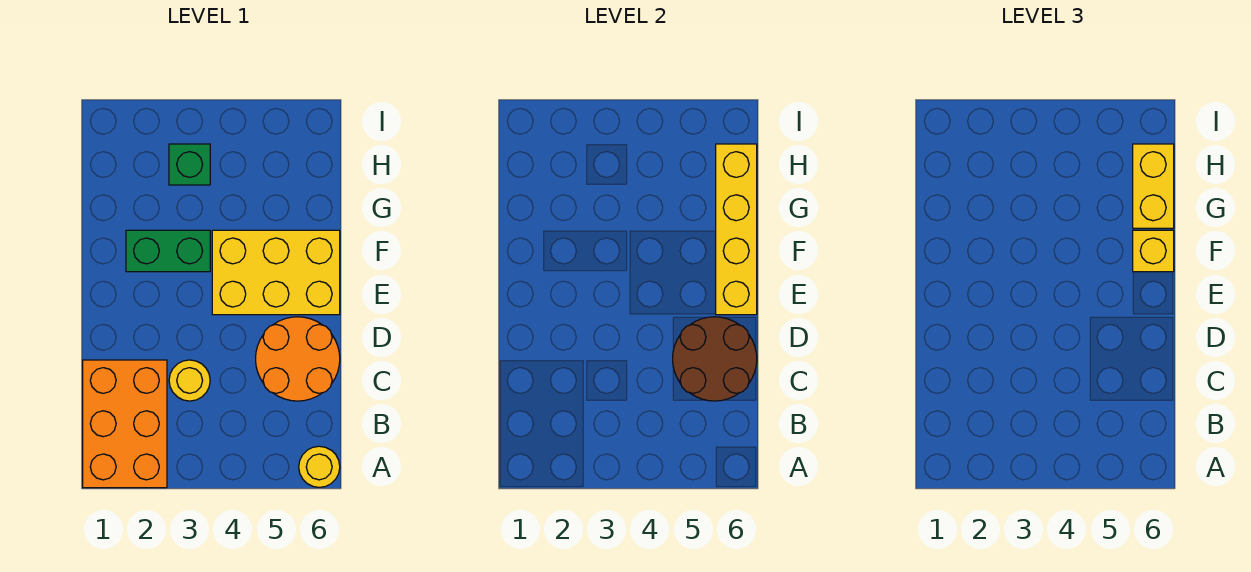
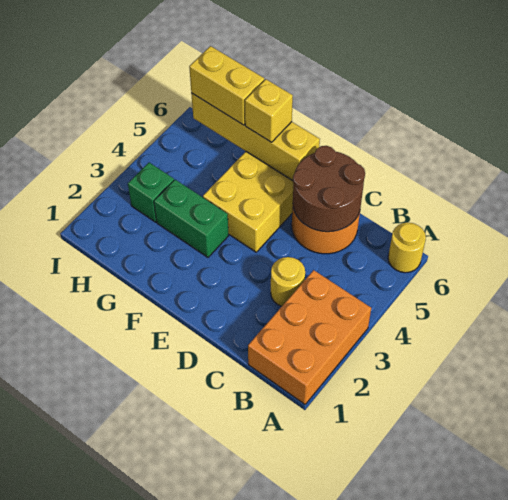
orange 2x3 brick [83,360,167,488] -> orange 2x3 brick turned to [248,270,371,404]
green 1x2 brick [126,230,210,272] -> green 1x2 brick turned to [154,180,229,257]

